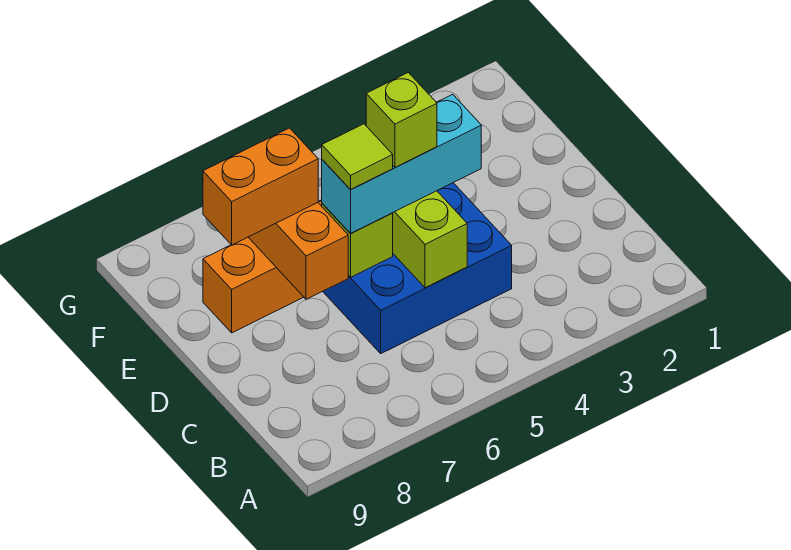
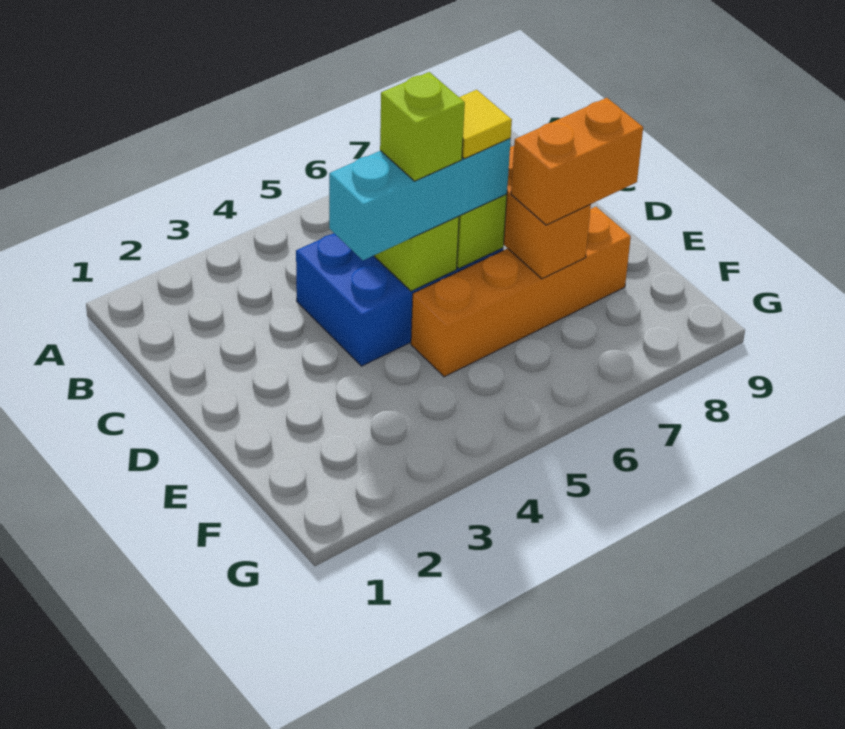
lime 1x1 tile [322,124,393,190] -> yellow 1x1 tile [459,90,512,159]

